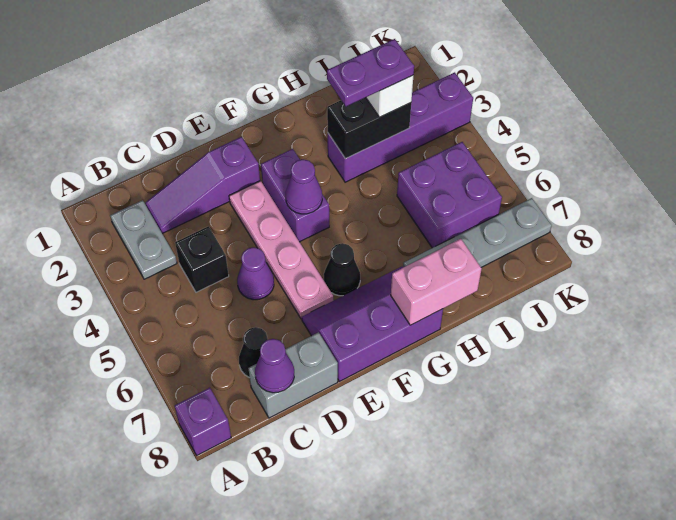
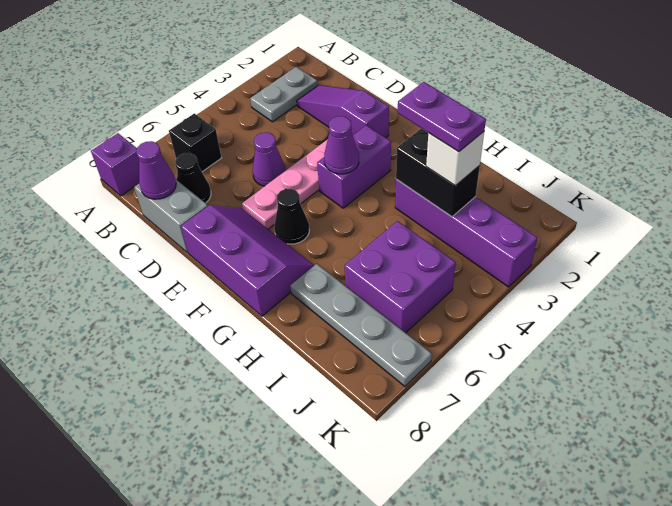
black 1x1 brick [175,226,229,292] -> black 1x1 brick moved to [169,113,222,172]
pink 1x2 brick [391,239,481,325] -> none

